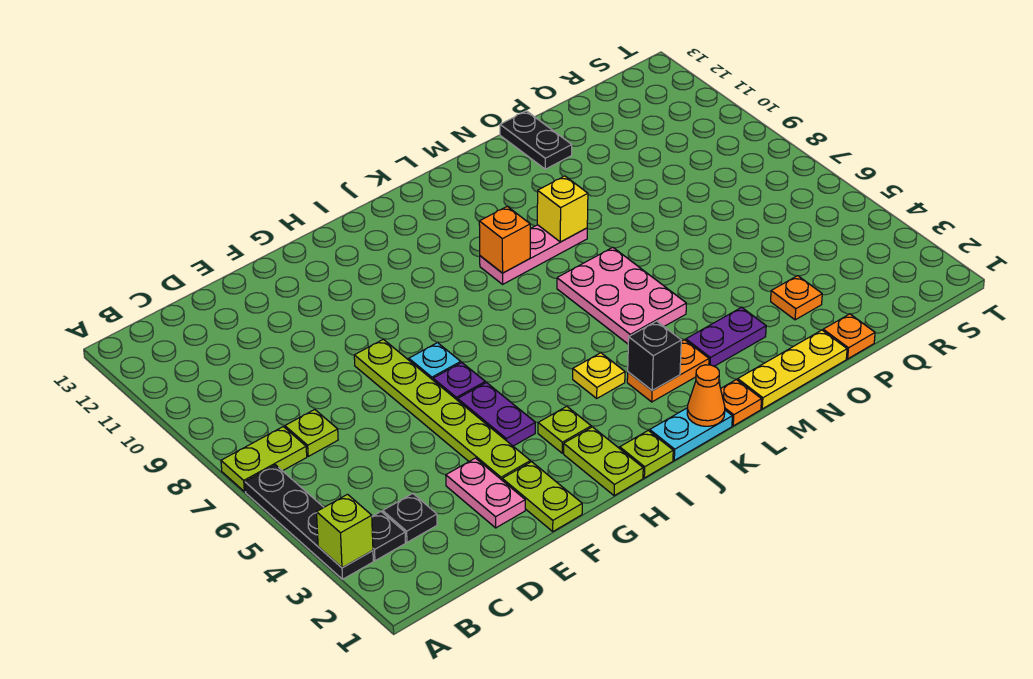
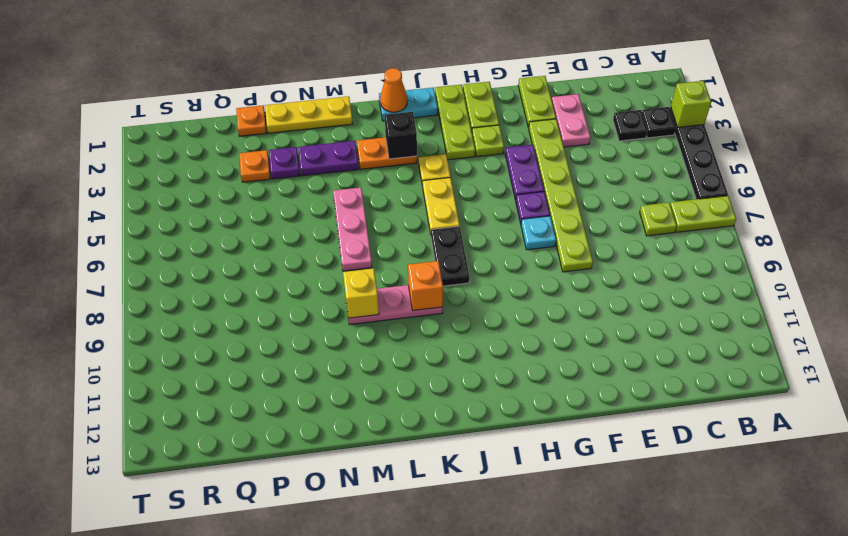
lime 1x1 plate [620,431,673,478] -> lime 1x3 plate [435,85,475,160]
none -> yellow 1x2 plate [423,178,460,234]
orange 1x1 plate [721,380,762,426] -> none
pink 2x3 plate [557,247,686,344] -> pink 1x3 plate [333,188,372,271]
none -> purple 1x1 plate [269,147,300,179]
black 1x2 plate [500,111,572,169] -> black 1x2 plate moved to [431,226,469,286]

